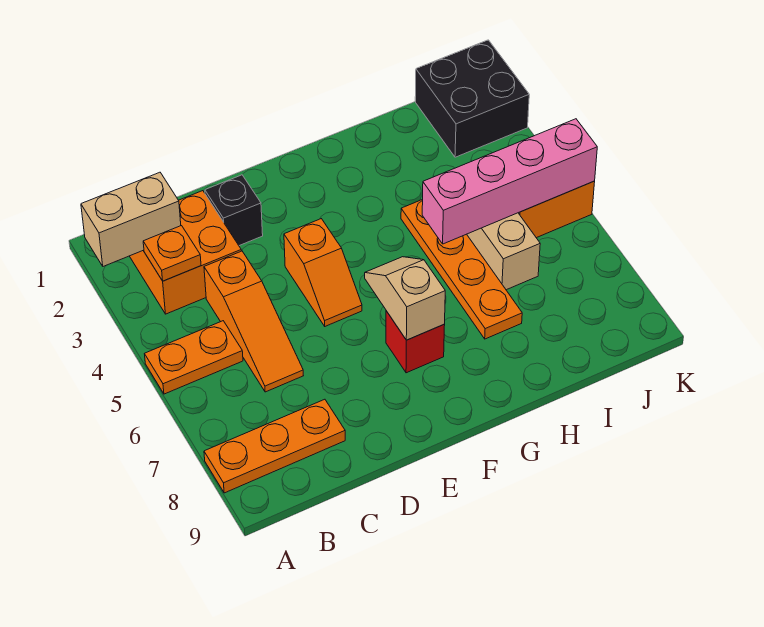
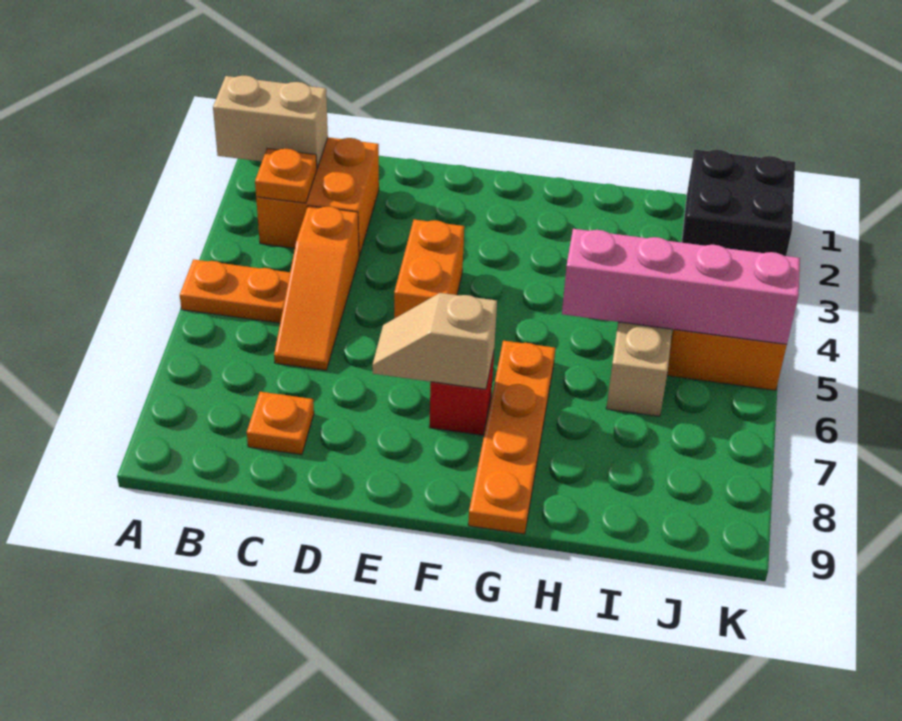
orange 1x3 plate [204,399,345,493] -> orange 1x1 plate [247,392,314,455]
black 1x1 brick [205,175,263,246] -> none
orange 1x2 slope [284,219,362,326] -> orange 1x2 brick [394,220,464,318]
tan 1x2 slope [365,257,445,340] -> tan 1x2 slope turned to [372,293,497,389]
orange 1x4 plate [401,199,522,339] -> orange 1x4 plate moved to [468,341,555,534]

